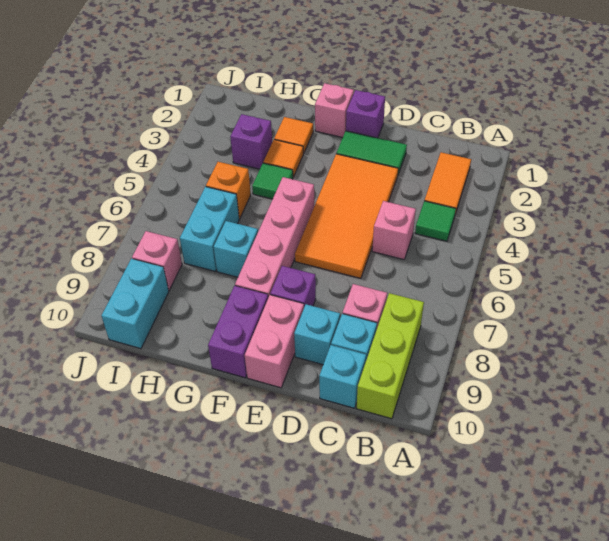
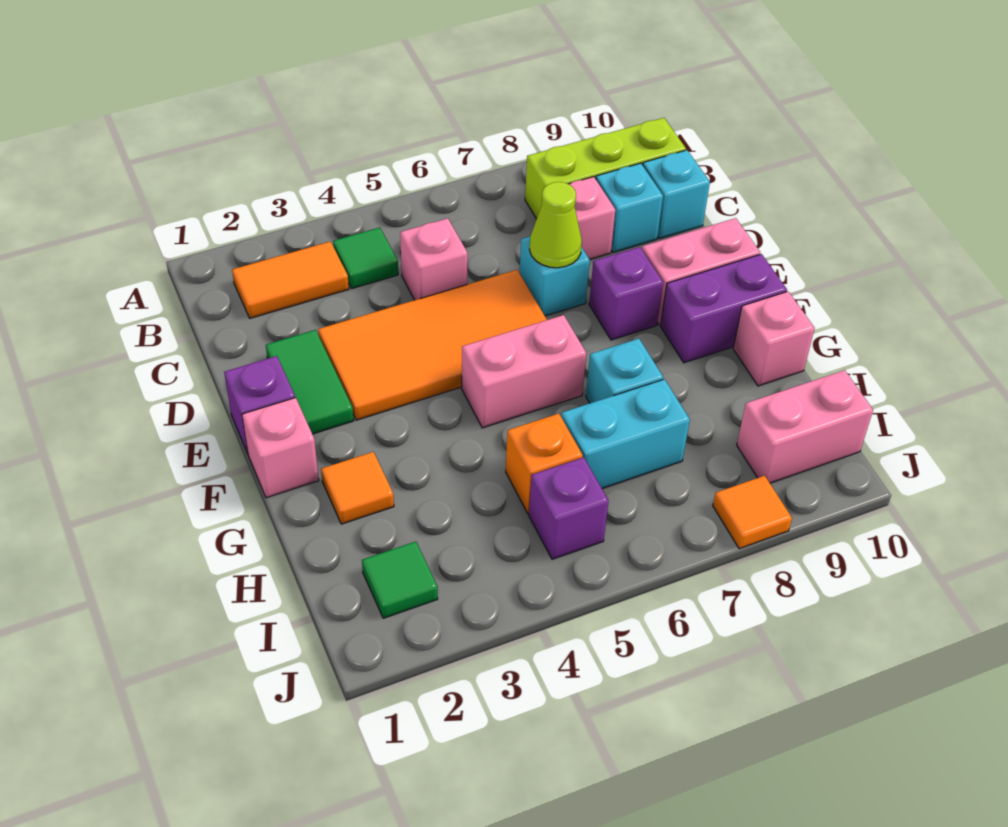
none -> lime 1x1 cone [530,182,582,268]
cyan 1x1 brick [294,304,340,365] -> cyan 1x1 brick moved to [520,237,590,316]
pink 1x4 brick [235,177,314,297] -> pink 1x2 brick [462,315,586,428]
orange 1x1 tile [263,140,303,177] -> orange 1x1 tile moved to [713,476,792,549]
green 1x1 tile [252,163,293,199] -> green 1x1 tile moved to [362,542,438,618]
purple 1x1 brick [230,114,272,169] -> purple 1x1 brick moved to [529,457,609,559]
pink 1x1 brick [132,231,182,290] -> pink 1x1 brick moved to [733,292,815,386]
cyan 1x2 brick [101,259,169,349] -> pink 1x2 brick [737,370,873,483]

